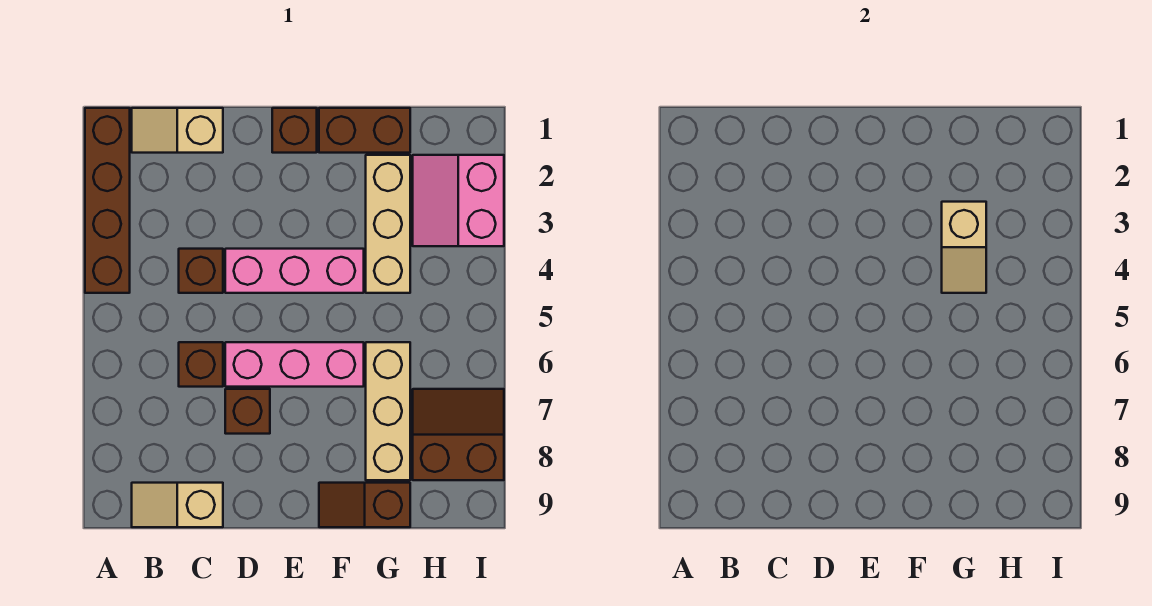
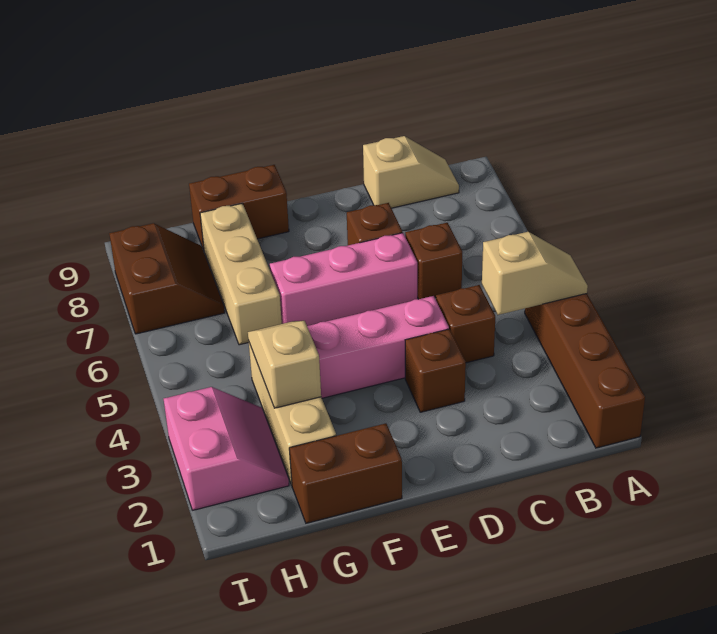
tan 1x2 slope [132,108,223,153] -> tan 1x2 slope moved to [482,232,588,315]
brown 1x1 brick [272,108,317,153] -> brown 1x1 brick moved to [405,329,466,412]
brown 1x2 slope [319,483,410,527] -> brown 1x2 brick [189,165,289,250]
brown 2x2 slope [413,389,504,480] -> brown 2x2 slope turned to [109,223,225,334]

